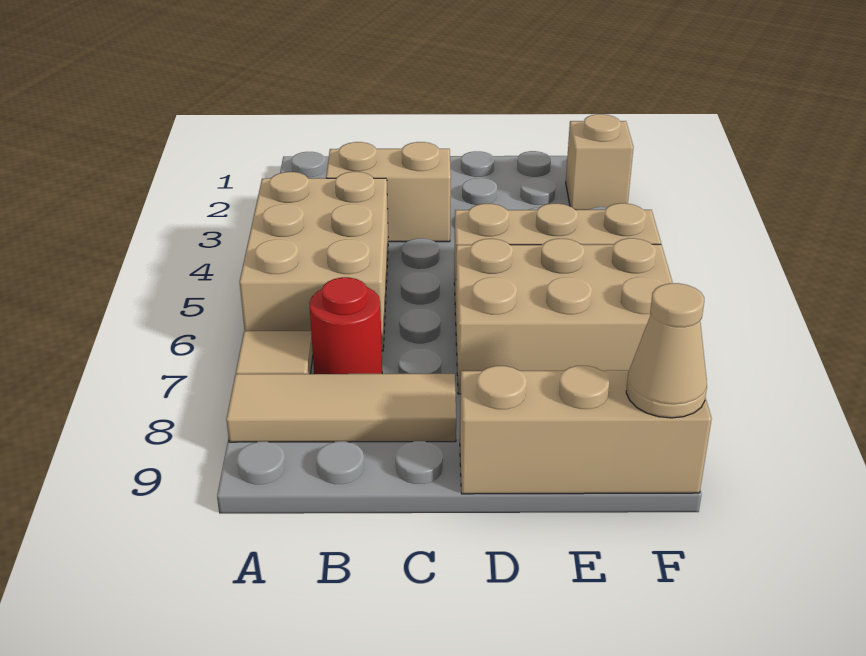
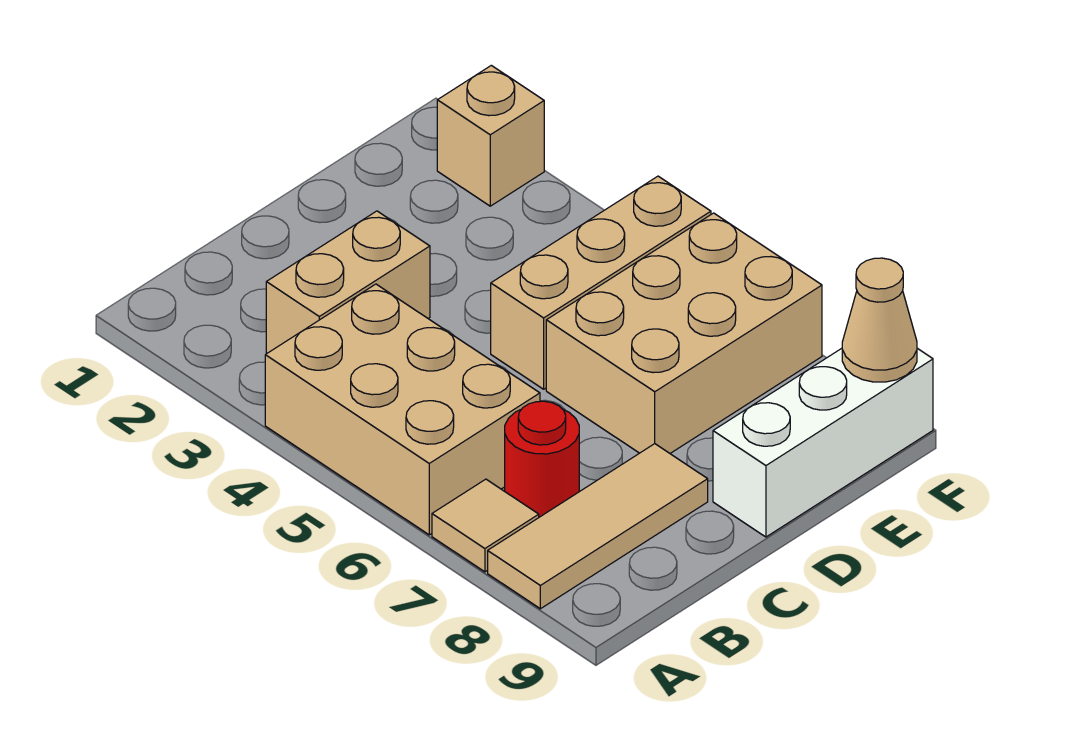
tan 1x3 brick [460,366,712,494] -> white 1x3 brick [713,348,933,537]

